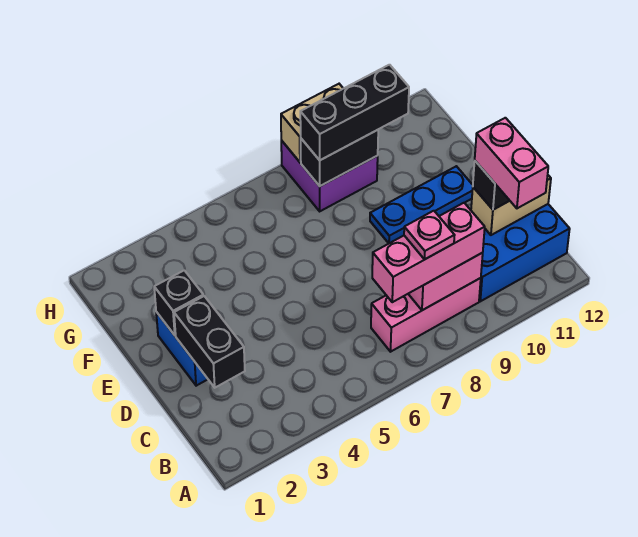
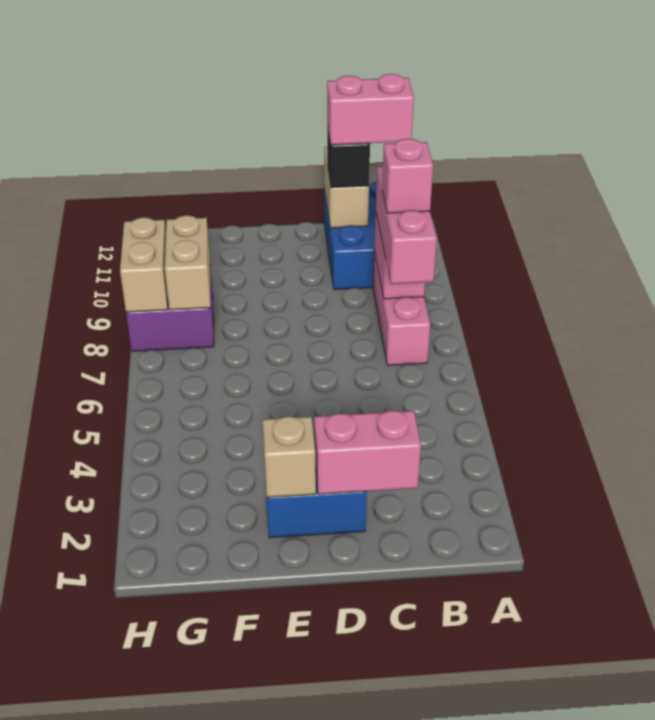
pink 1x1 plate [404,211,455,259] -> pink 1x1 brick [382,139,433,213]
black 1x2 brick [174,296,245,388] -> pink 1x2 brick [314,410,421,494]
black 1x1 brick [154,270,203,335] -> tan 1x1 brick [263,416,316,497]
blue 1x3 plate [370,166,473,243] -> none
black 1x2 brick [301,130,378,186] -> tan 1x2 brick [165,215,211,310]
black 1x3 brick [300,65,409,160] -> none

